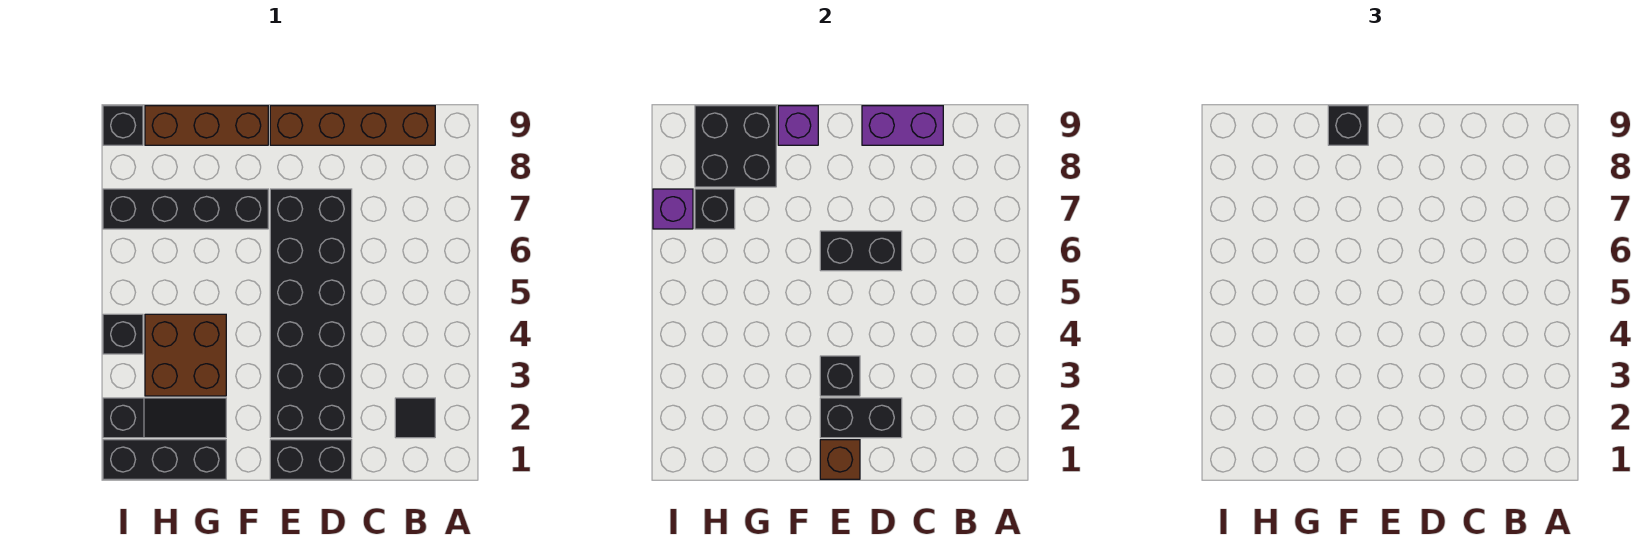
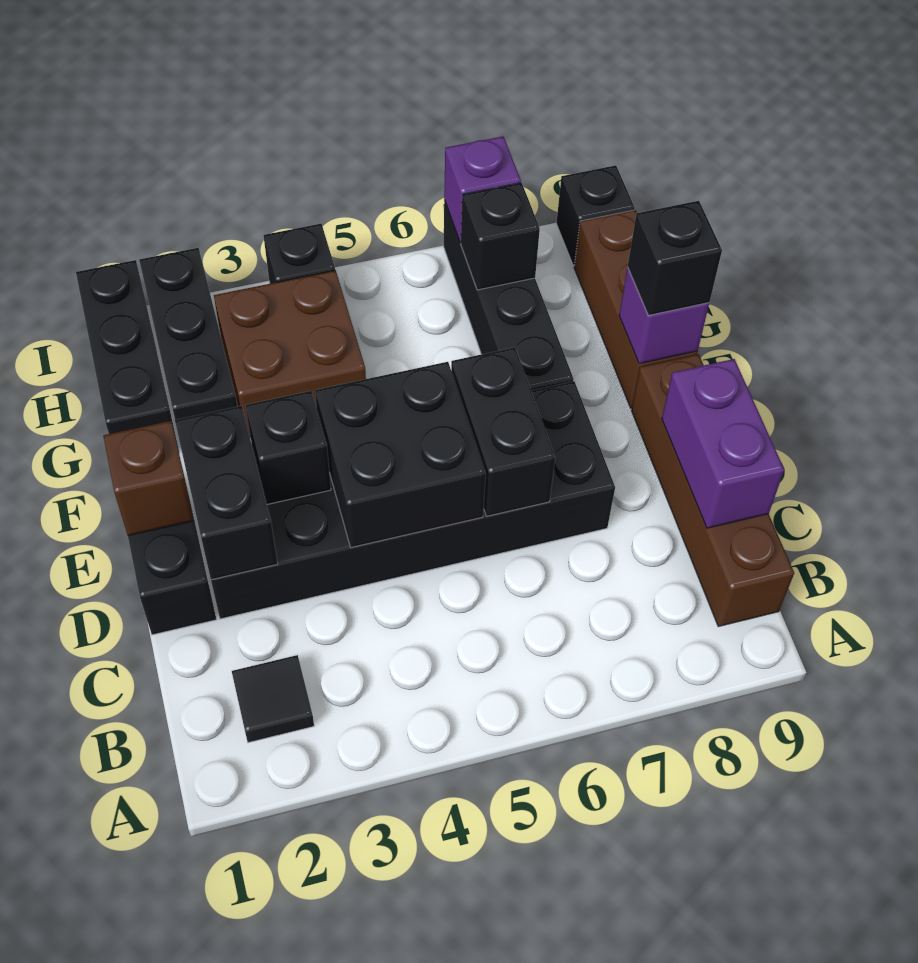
black 1x3 slope [103,398,226,438] -> black 1x3 brick [139,248,237,420]
black 2x2 brick [695,106,776,187] -> black 2x2 brick moved to [315,362,486,547]

